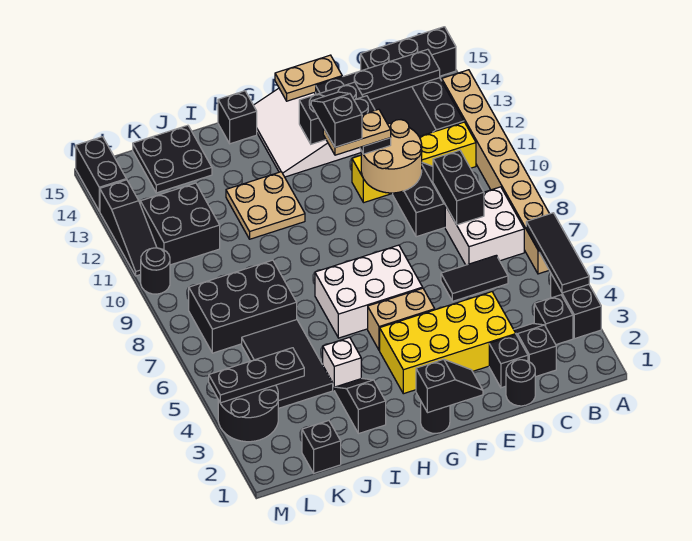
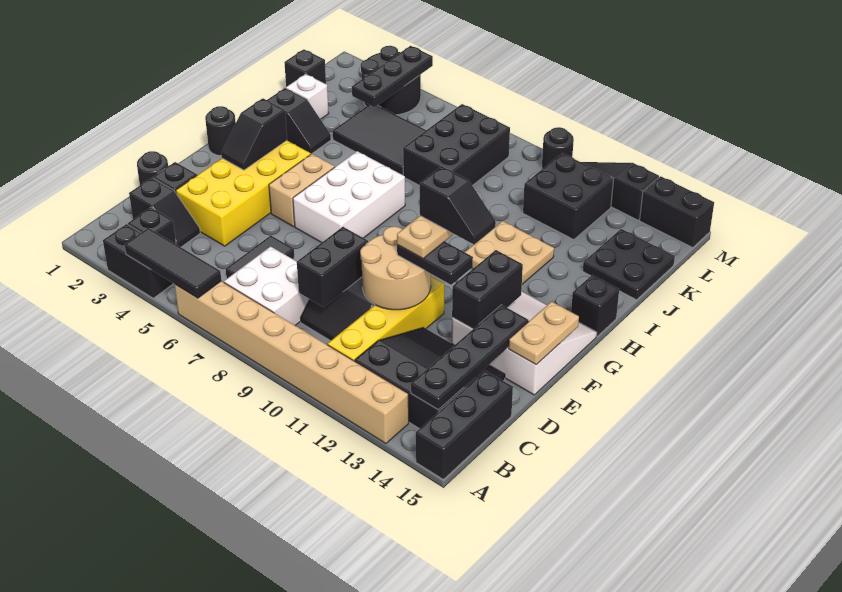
black 1x2 brick [433,150,484,225] -> black 1x2 brick turned to [297,227,368,307]
black 1x2 slope [416,359,483,413] -> black 1x2 slope moved to [221,98,287,170]
white 1x1 brick [323,337,361,390] -> white 1x1 brick moved to [286,74,329,119]

